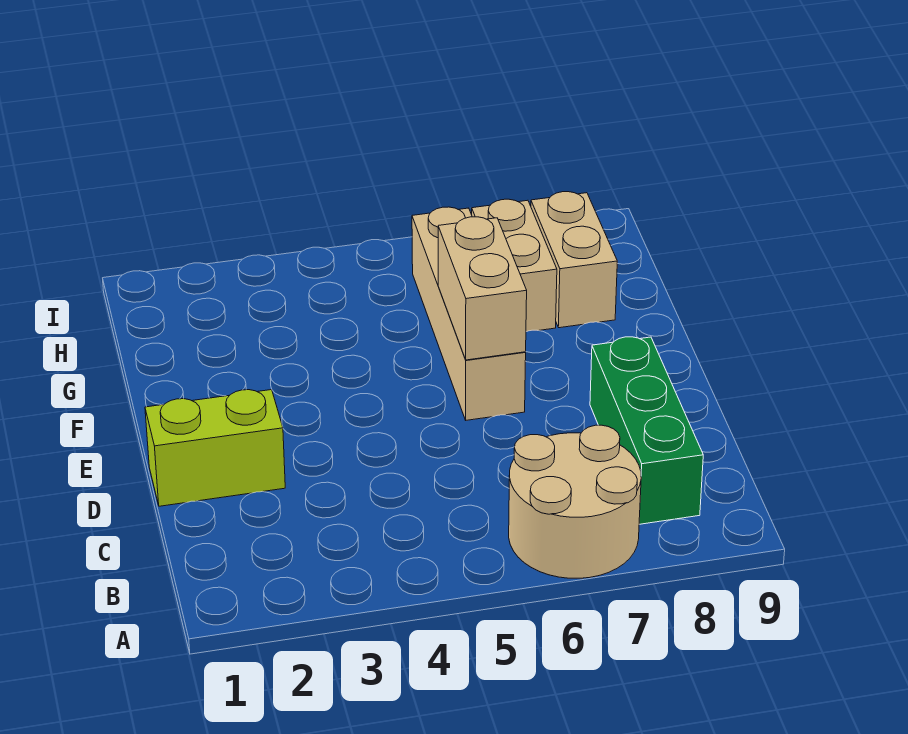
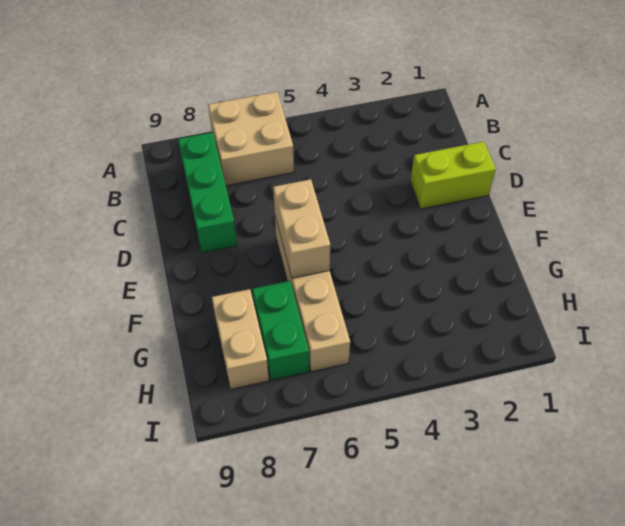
tan 2x2 round brick [509,425,641,578] -> tan 2x2 brick [208,92,294,186]
tan 1x2 brick [472,199,557,332] -> green 1x2 brick [252,281,309,380]

